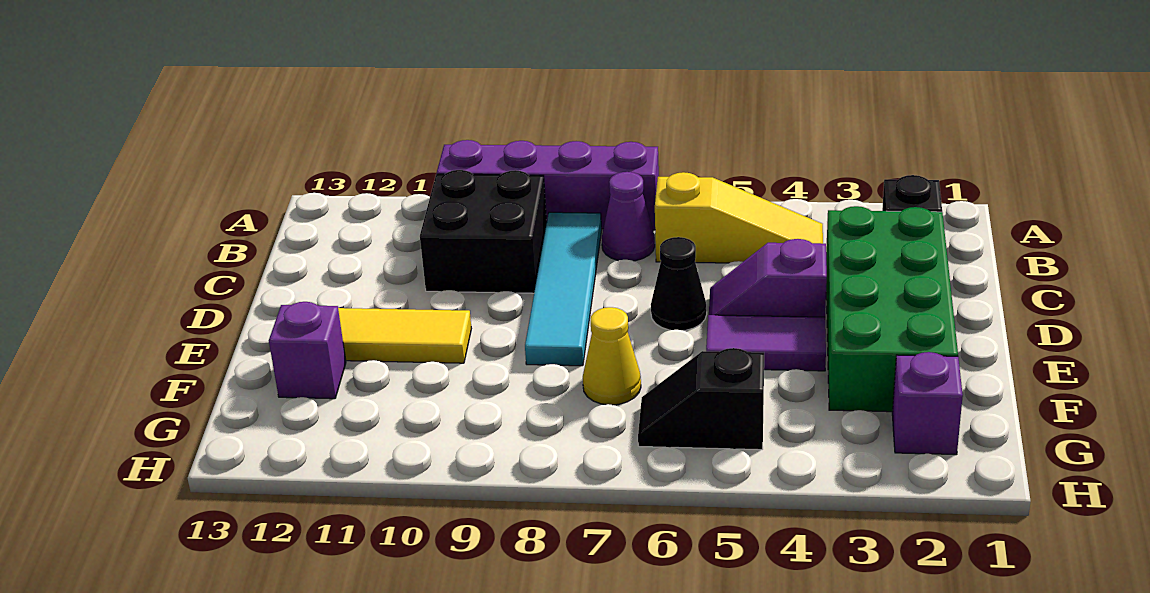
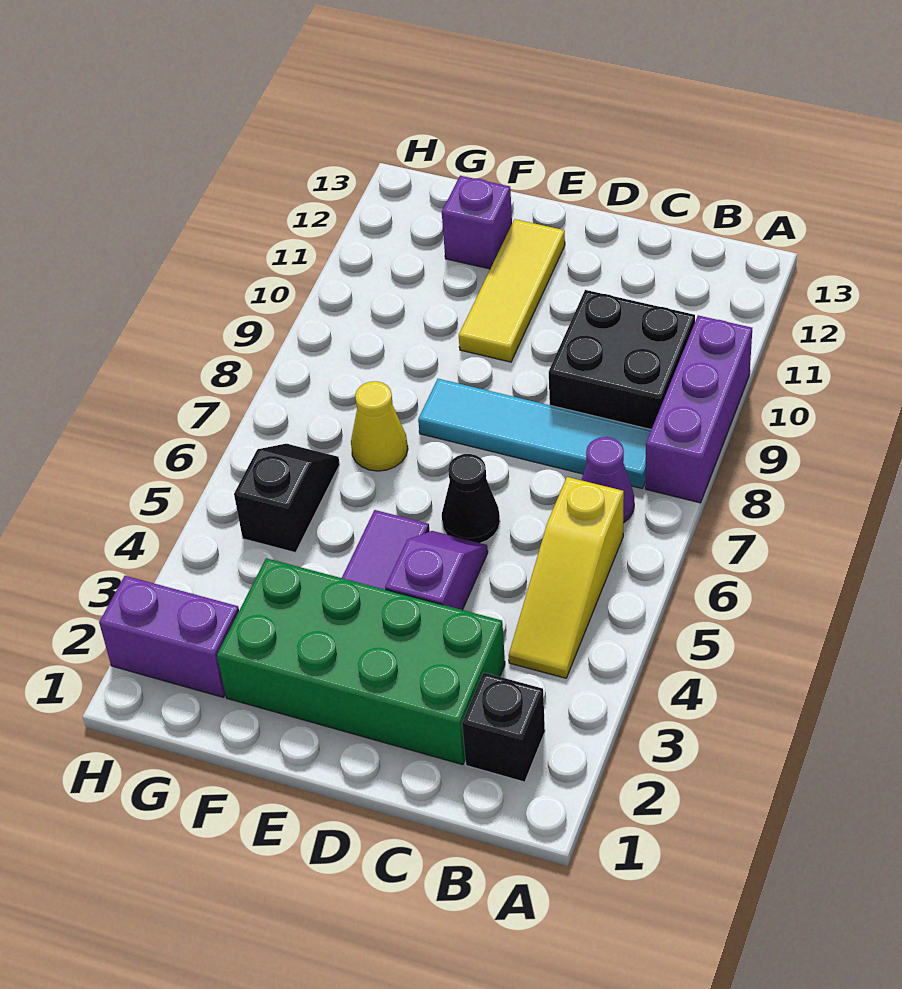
purple 1x4 brick [437,140,659,230] -> purple 1x3 brick [645,315,752,503]
purple 1x1 brick [892,352,963,455] -> purple 1x2 brick [99,576,239,697]

